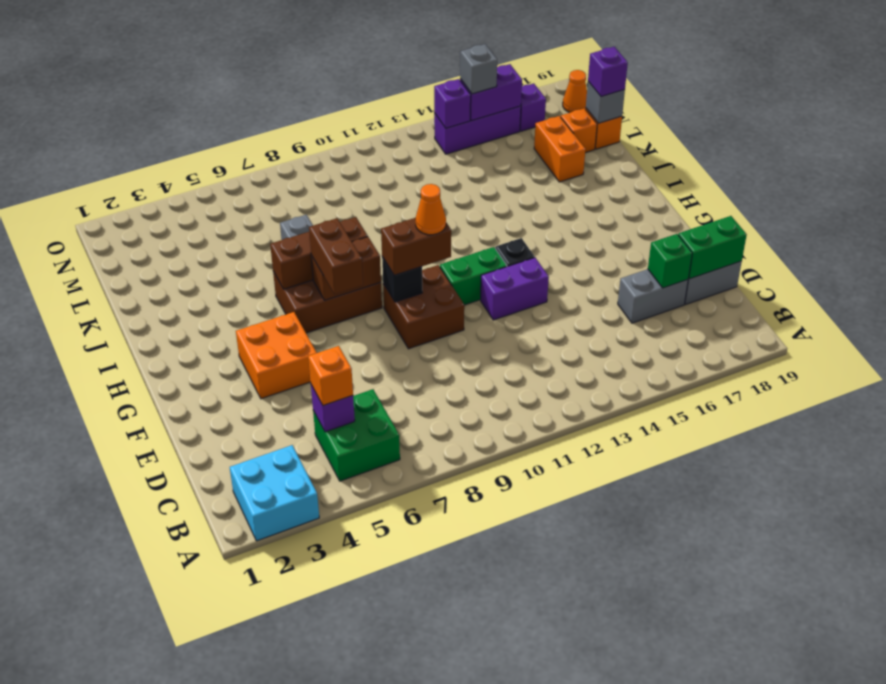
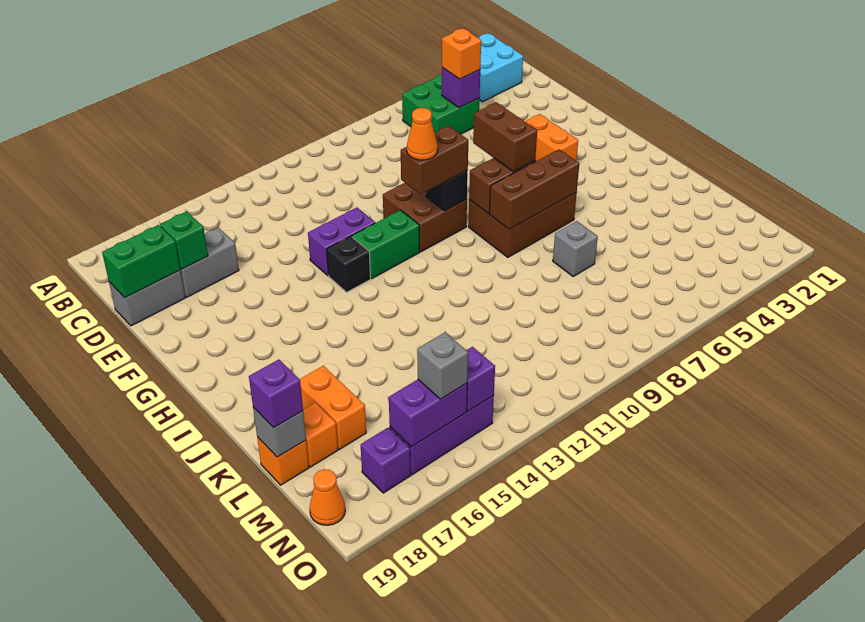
orange 2x2 brick [236,312,317,399] -> orange 1x2 brick [525,114,578,161]

